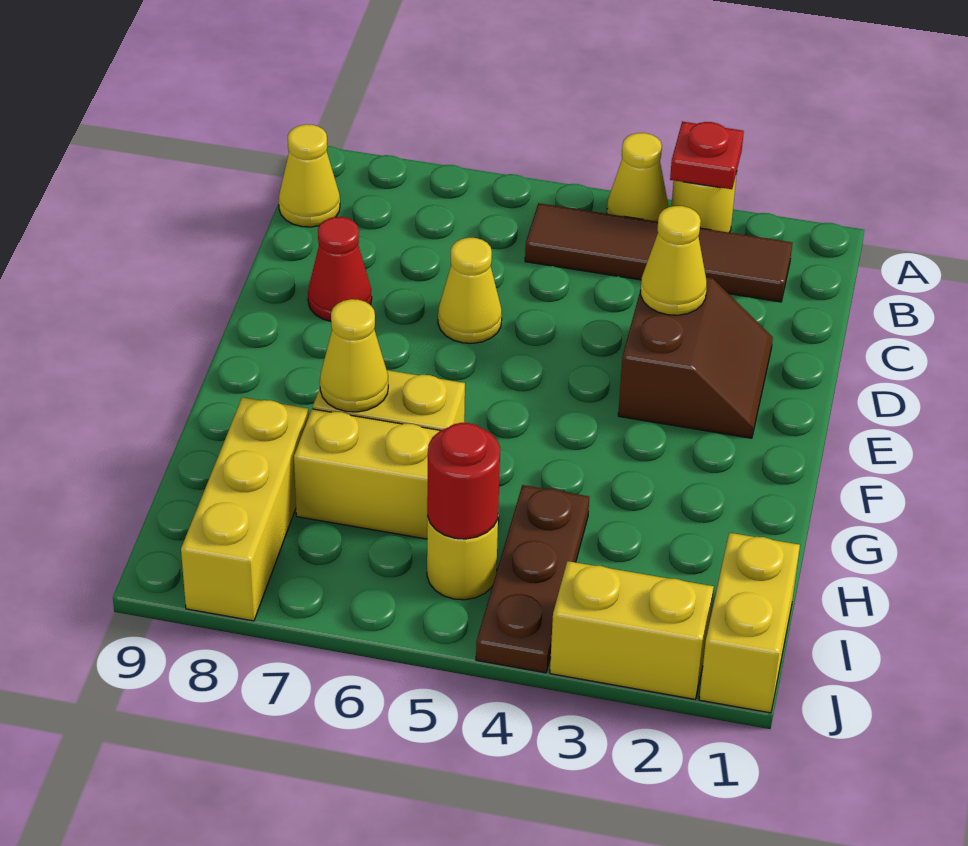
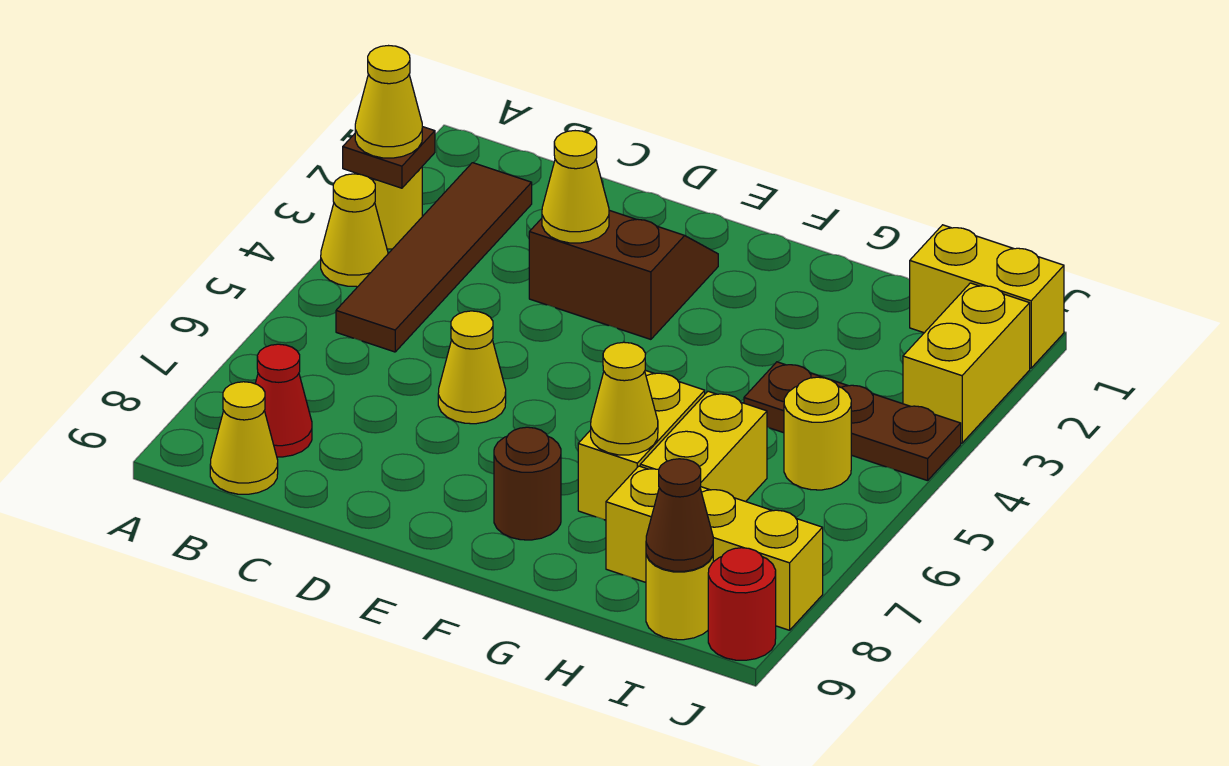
red 1x1 plate [670,122,744,189] -> brown 1x1 plate [343,127,435,188]
none -> yellow 1x1 cone [355,46,422,158]
red 1x1 cone [308,217,372,321] -> red 1x1 cone moved to [255,344,312,457]
none -> brown 1x1 round brick [494,427,561,540]
red 1x1 round brick [427,423,500,539] -> red 1x1 round brick moved to [708,548,776,660]
none -> yellow 1x1 round brick [646,555,713,640]
none -> brown 1x1 cone [646,459,713,571]

